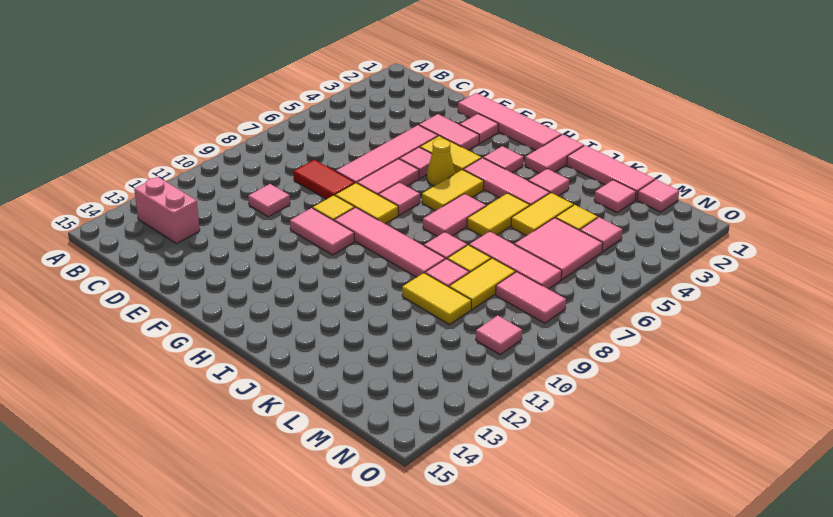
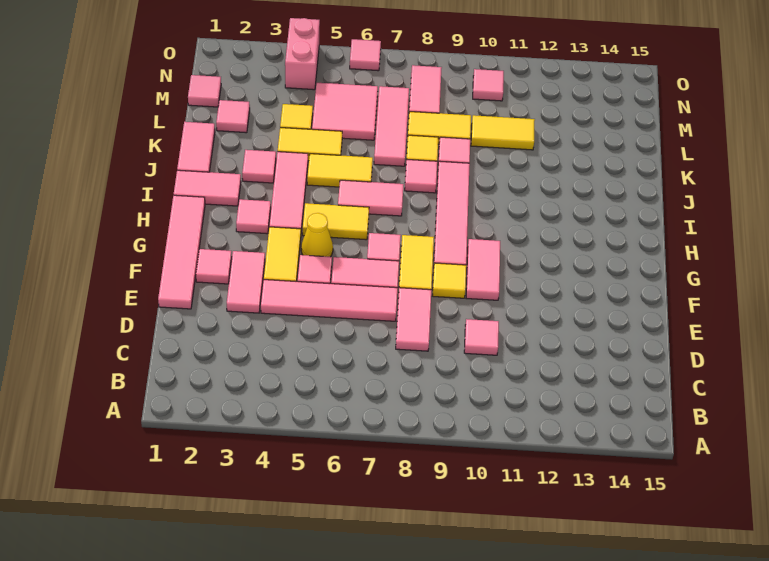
pink 1x2 brick [134,177,200,243] -> pink 1x2 brick moved to [285,18,320,90]
red 1x2 tile [293,160,355,199] -> pink 1x2 tile [396,288,431,351]
pink 1x3 tile [567,145,655,200] -> pink 1x2 tile [177,122,215,172]
yellow 1x2 tile [402,273,471,325] -> yellow 1x2 tile turned to [471,115,535,150]
pink 1x1 tile [580,217,622,252] -> pink 1x1 tile moved to [350,39,381,71]

